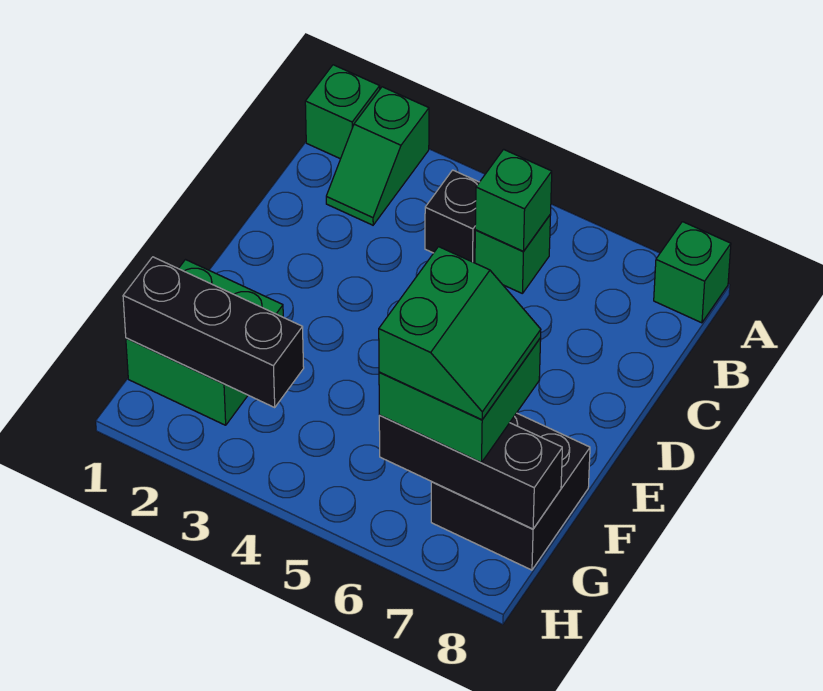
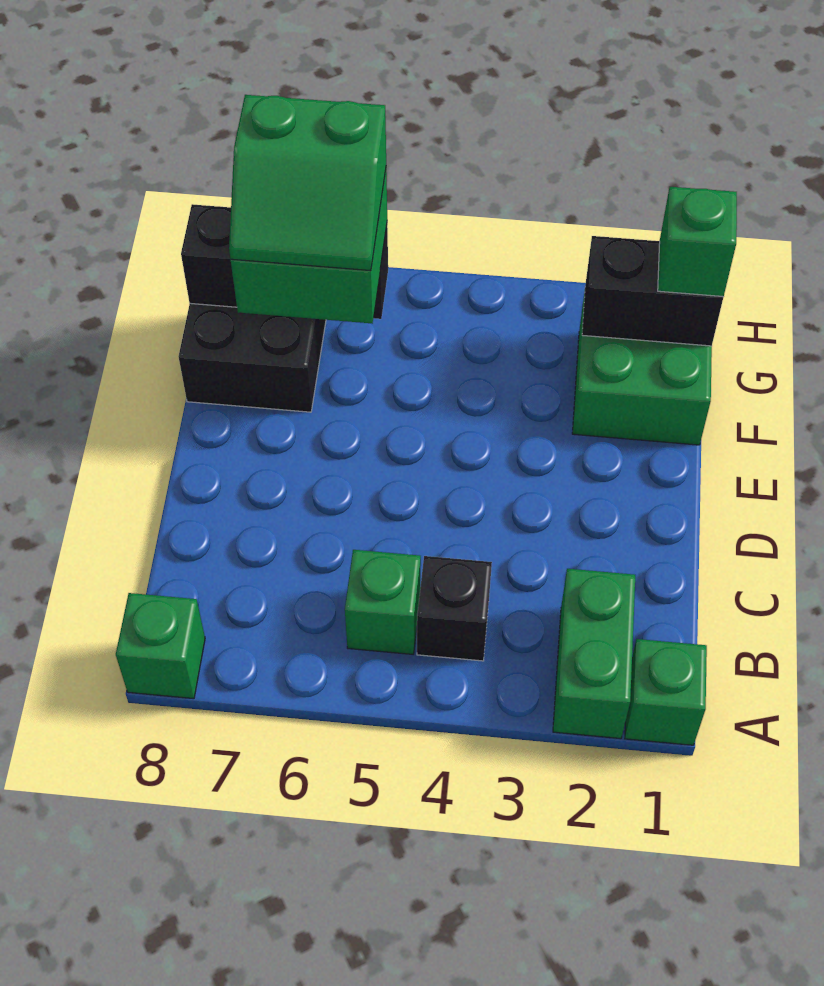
green 1x2 slope [326,87,429,225] -> green 1x2 brick [553,569,635,739]
green 1x1 brick [475,149,552,251] -> green 1x1 brick moved to [658,187,737,297]
green 2x2 slope [379,247,541,420] -> green 2x2 slope turned to [229,95,386,271]
black 1x3 brick [123,257,304,407] -> black 1x2 brick [582,236,723,346]

